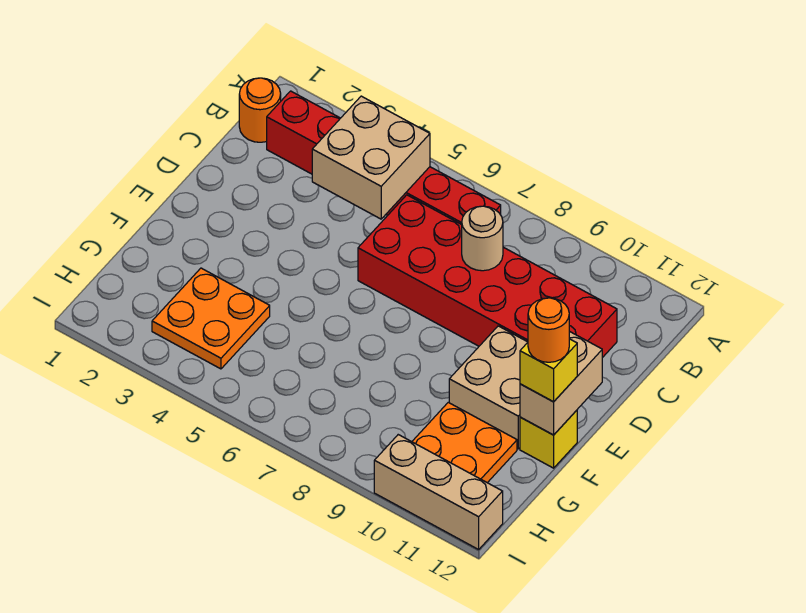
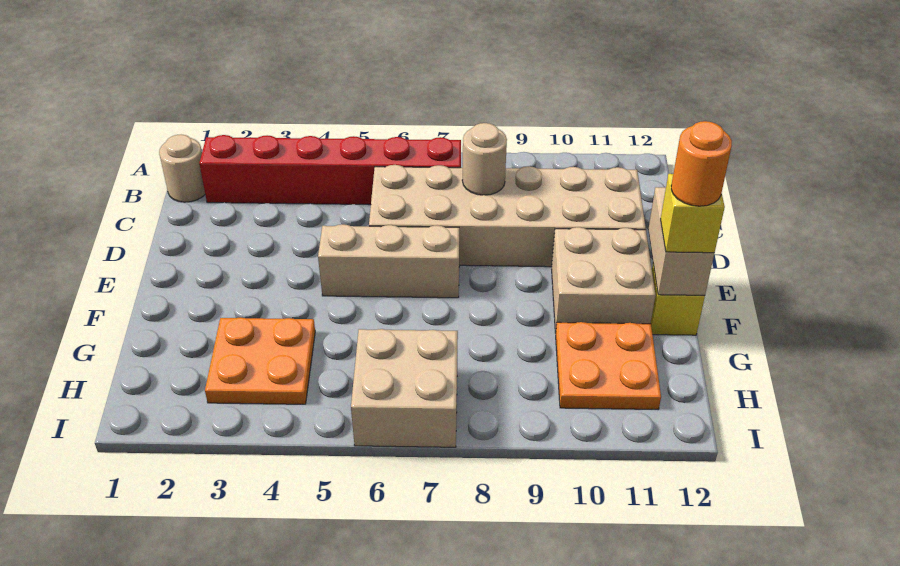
orange 1x1 round brick [239,78,281,142] -> tan 1x1 round brick [159,135,205,202]
tan 2x2 brick [312,96,430,219] -> tan 2x2 brick moved to [351,329,458,447]
red 2x6 brick [358,195,617,358] -> tan 2x6 brick [369,165,646,267]
tan 1x3 brick [374,435,503,549] -> tan 1x3 brick moved to [318,224,459,298]

